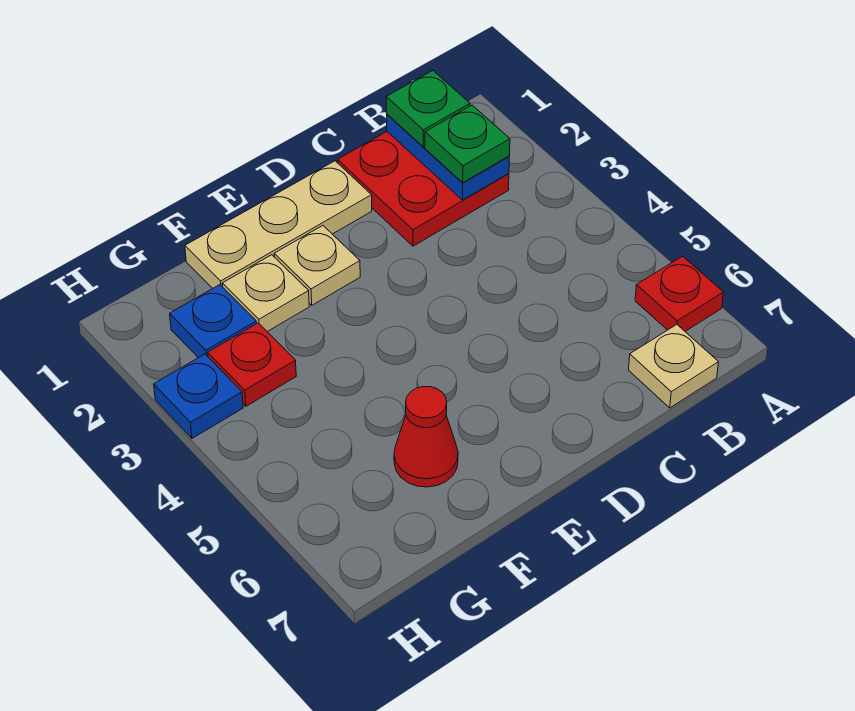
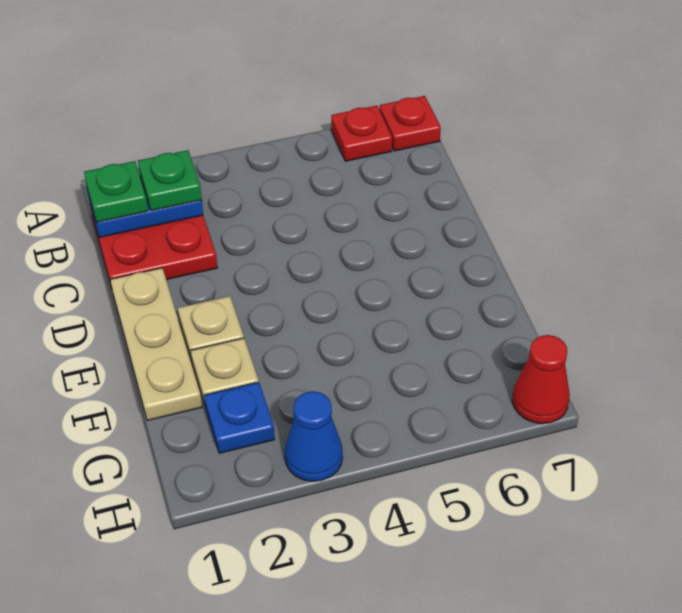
tan 1x1 plate [629,325,719,408] -> none
red 1x1 cone [394,387,458,487] -> red 1x1 cone moved to [512,335,570,424]
red 1x1 plate [208,323,296,406] -> red 1x1 plate moved to [379,96,441,151]
blue 1x1 plate [154,354,243,438] -> blue 1x1 cone [285,391,343,481]

